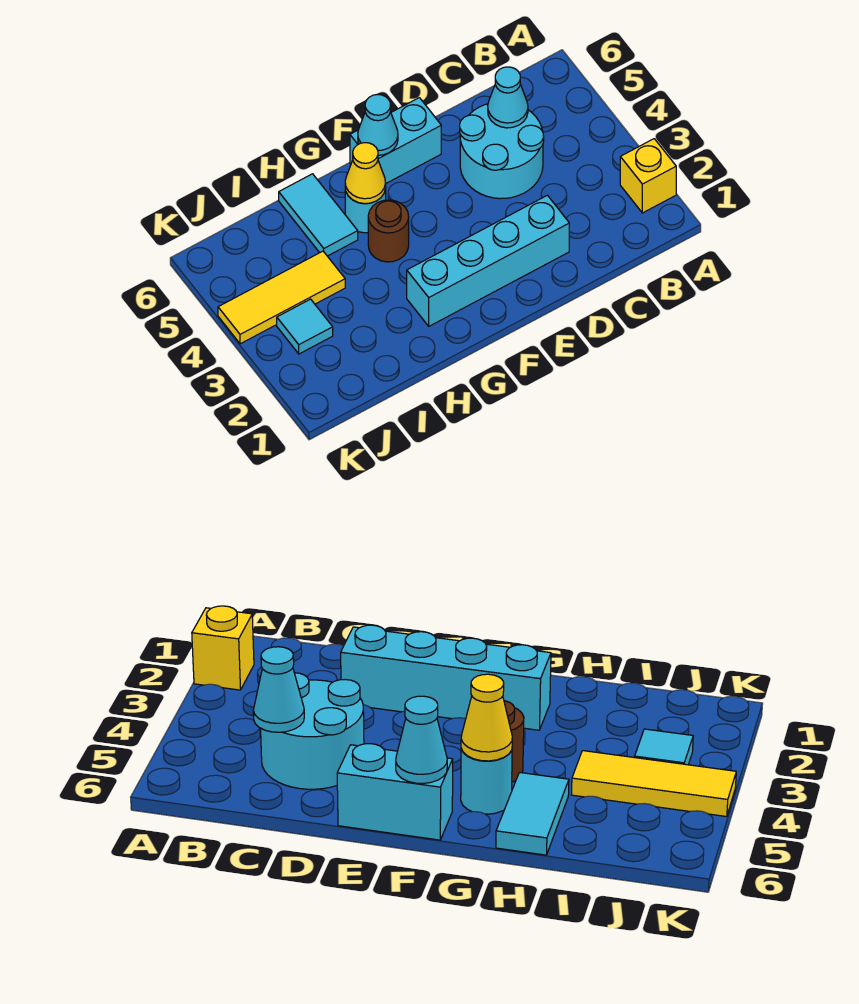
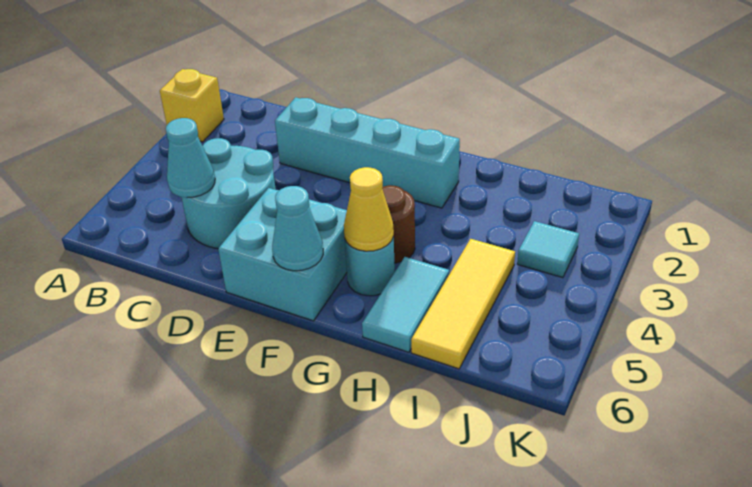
cyan 1x2 brick [350,98,441,183] -> cyan 2x2 brick [218,188,347,321]
yellow 1x3 tile [218,251,345,344] -> yellow 1x3 tile turned to [411,239,515,369]

